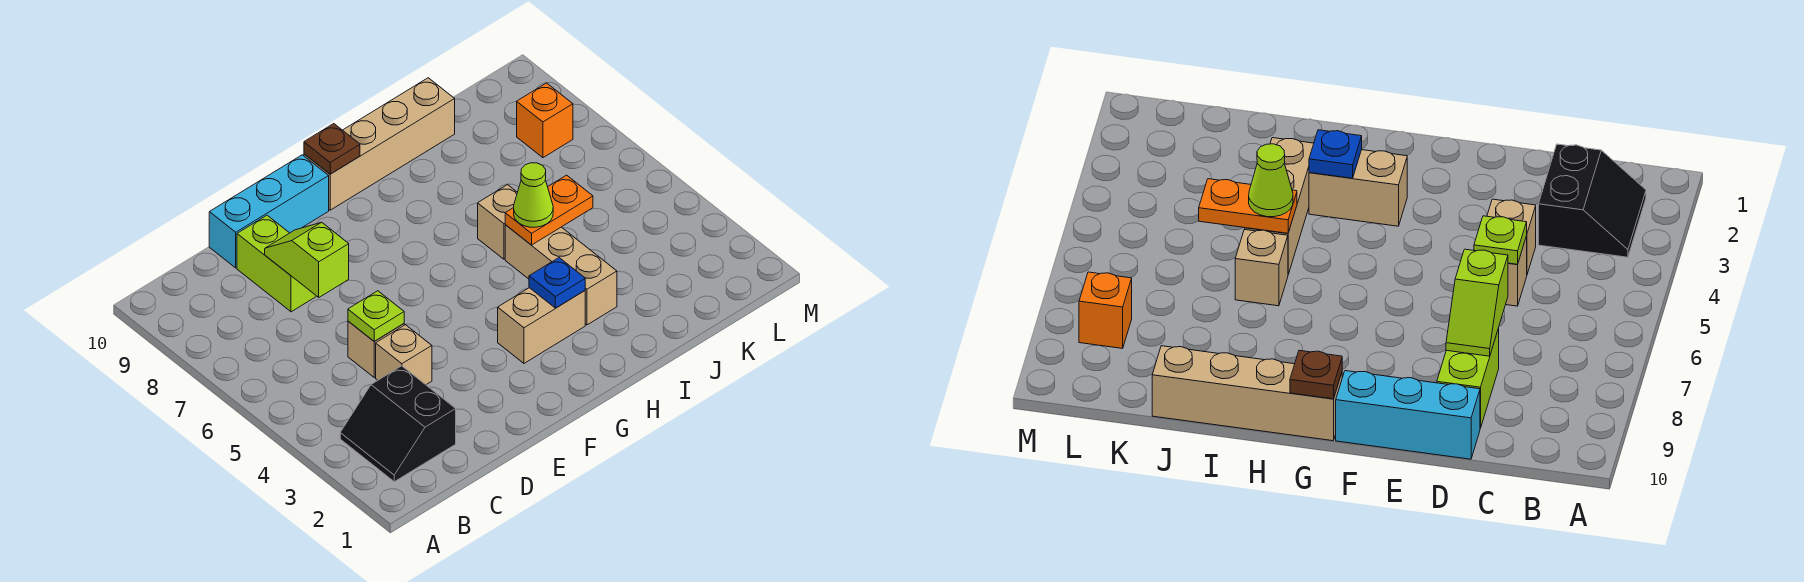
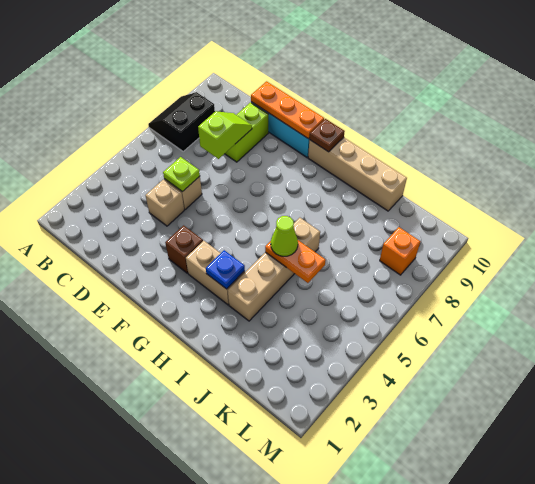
black 2x2 slope [340,366,456,482] -> black 2x2 slope moved to [148,92,215,151]
none -> orange 1x3 plate [251,81,324,139]
none -> brown 1x1 brick [165,225,203,273]

